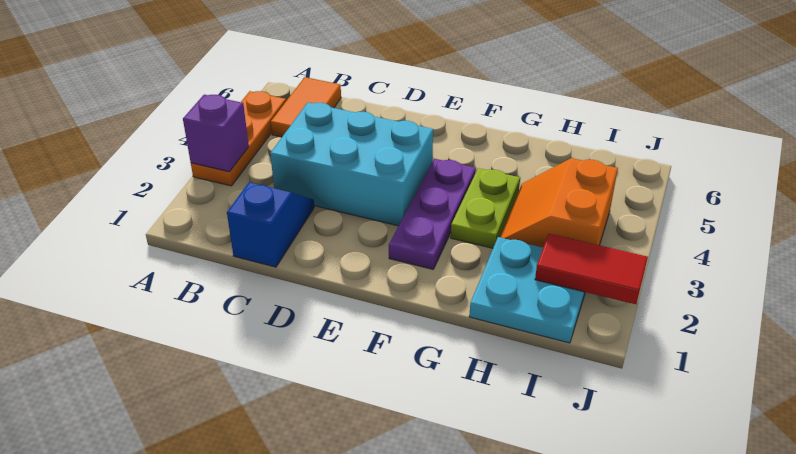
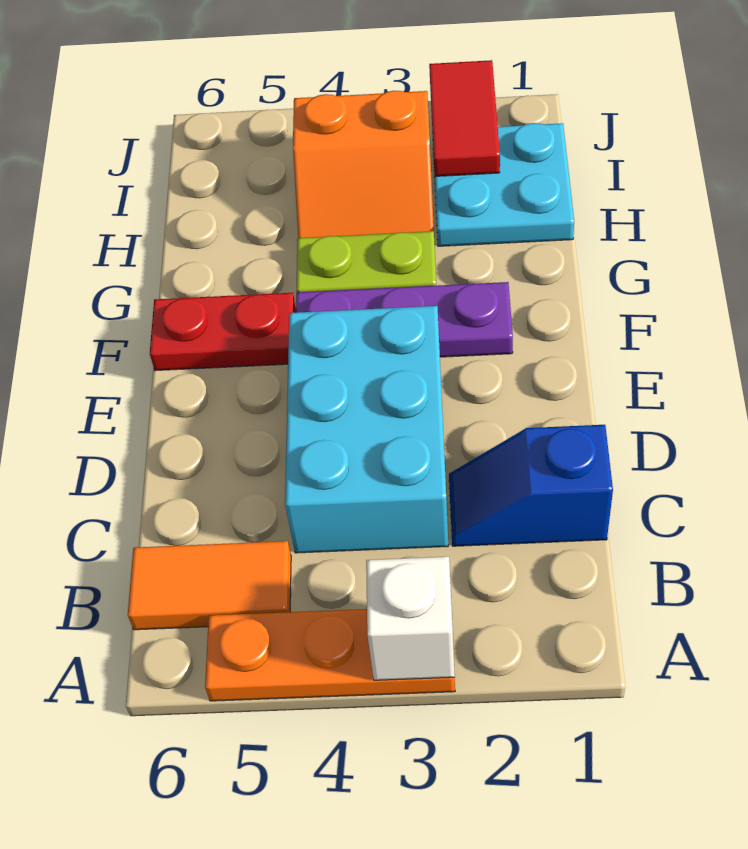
purple 1x1 brick [183,95,249,172] -> white 1x1 brick [366,557,455,680]
none -> red 1x2 plate [150,293,296,371]

